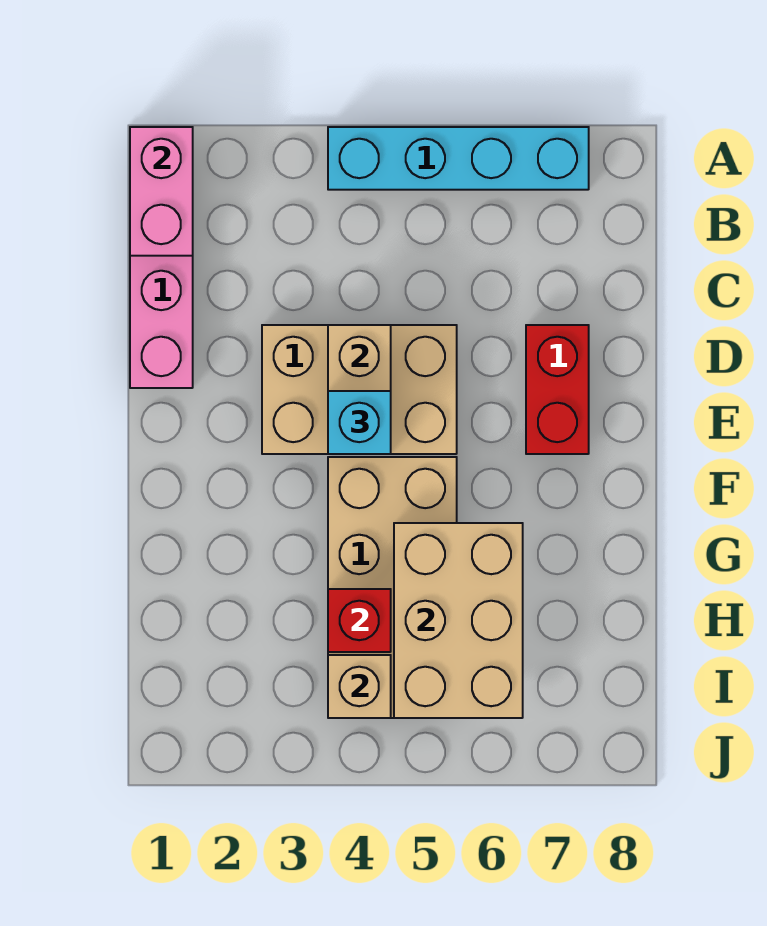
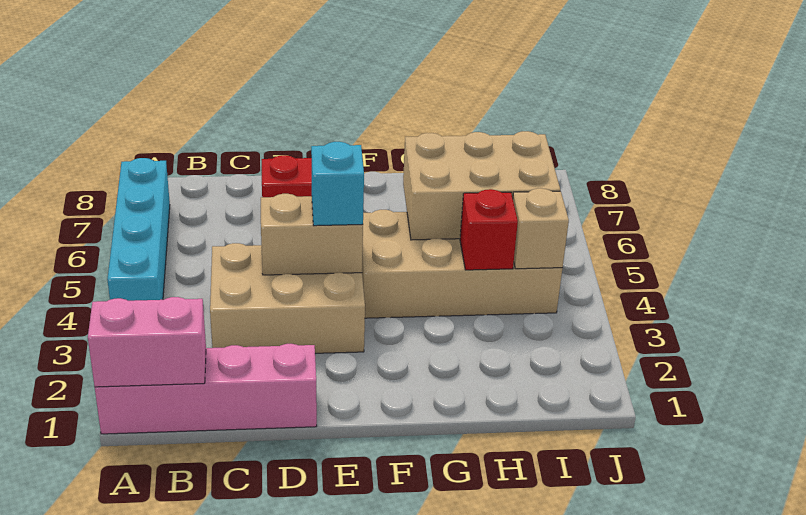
tan 2x3 brick [262,325,457,454] -> tan 2x3 brick turned to [210,243,365,353]

